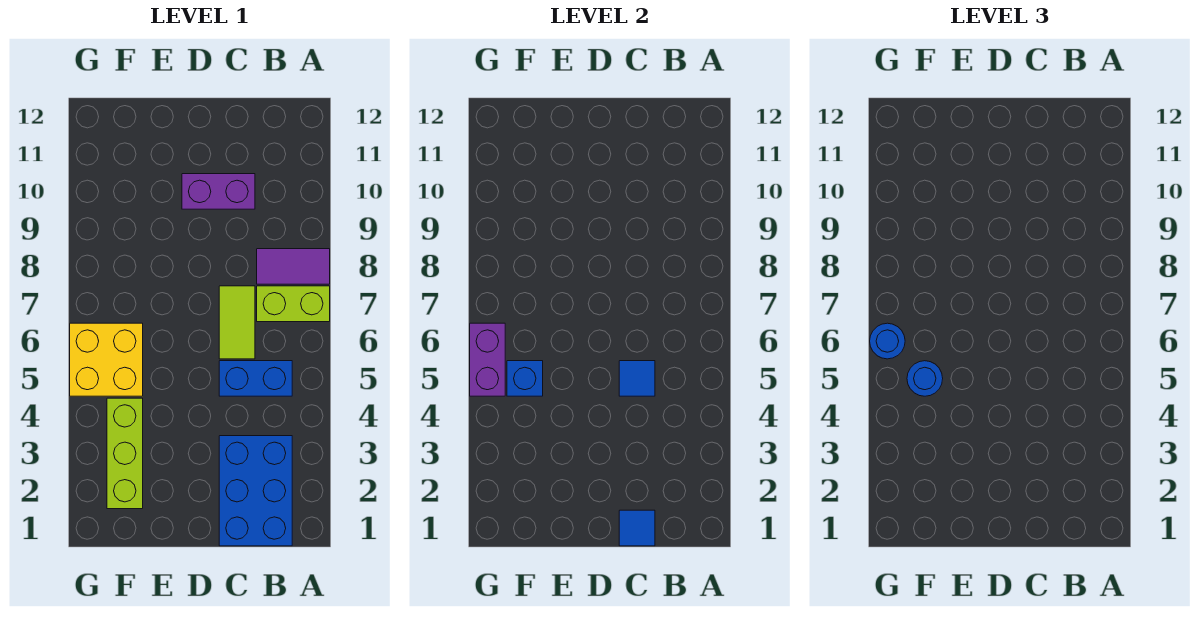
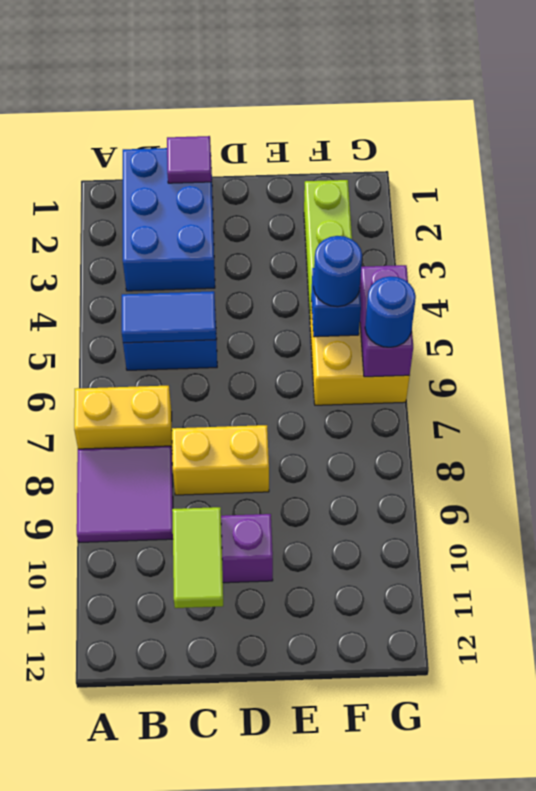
lime 1x2 brick [257,286,330,322] -> yellow 1x2 brick [74,386,172,449]
purple 1x2 tile [257,249,330,284] -> purple 2x2 tile [77,446,173,542]
blue 1x1 tile [619,510,655,546] -> purple 1x1 tile [167,136,212,183]
blue 1x1 tile [619,361,655,396] -> blue 1x2 tile [122,291,216,343]
lime 1x2 tile [219,286,255,359] -> lime 1x2 tile moved to [172,507,223,608]
none -> yellow 1x2 brick [172,425,269,495]

